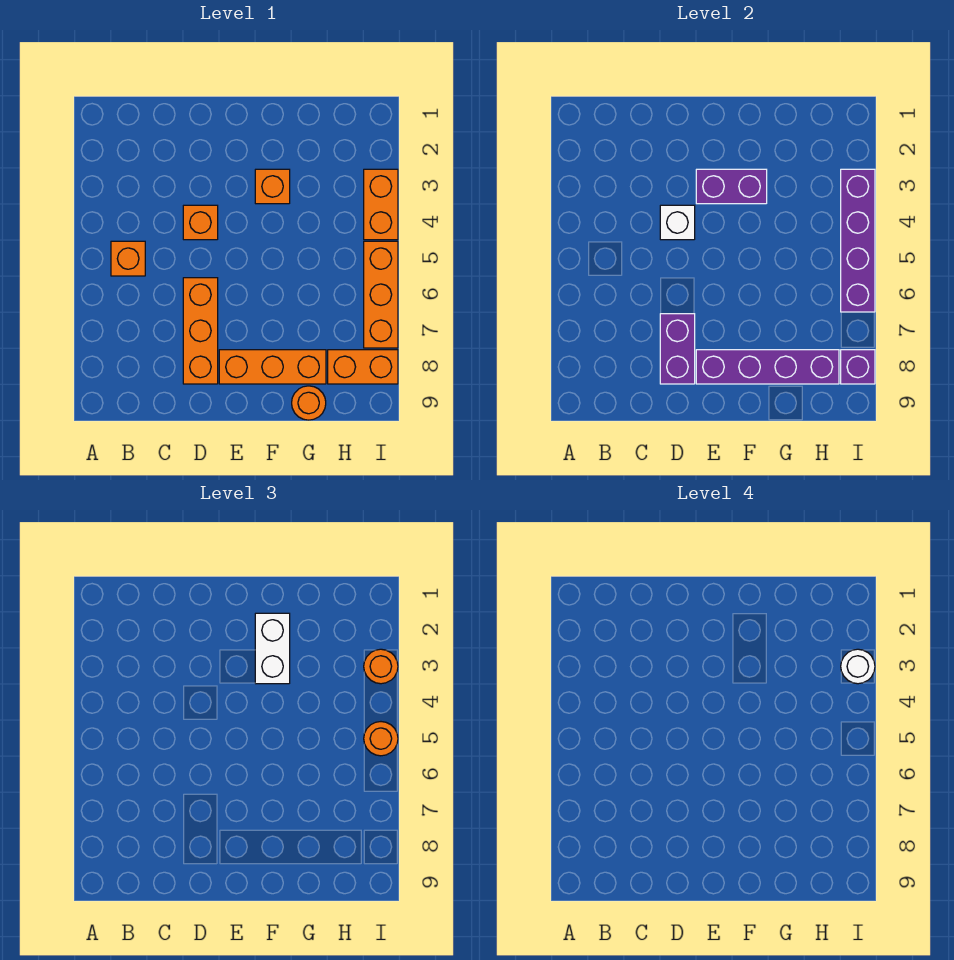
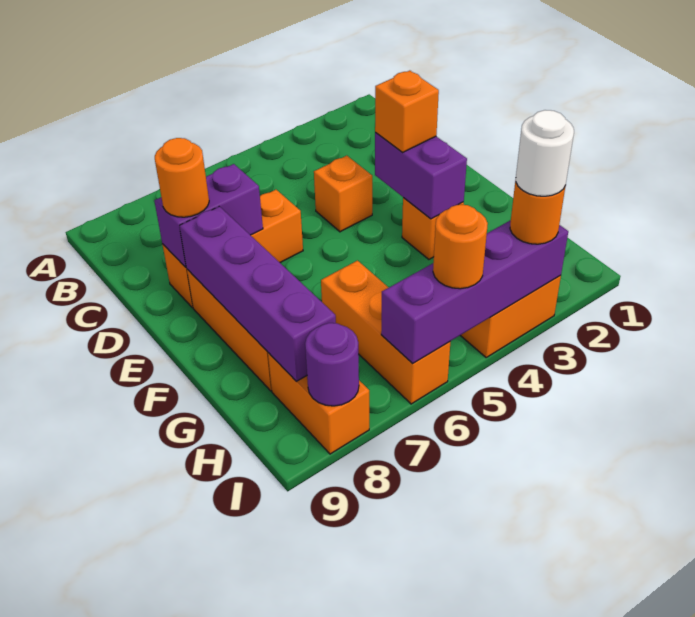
orange 1x1 brick [111,241,145,276] -> orange 1x1 brick moved to [375,71,439,153]
white 1x1 brick [660,205,695,240] -> none
white 1x2 brick [255,613,290,684] -> none
orange 1x1 round brick [292,386,326,420] -> orange 1x1 round brick moved to [155,138,209,217]
orange 1x3 brick [364,241,398,348] -> orange 1x3 brick turned to [321,261,450,404]
purple 1x1 brick [841,350,875,384] -> purple 1x1 round brick [305,323,359,406]

